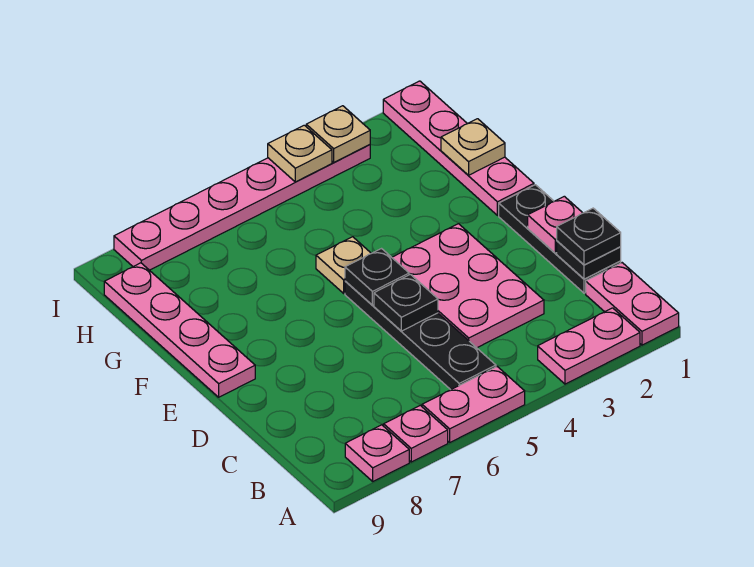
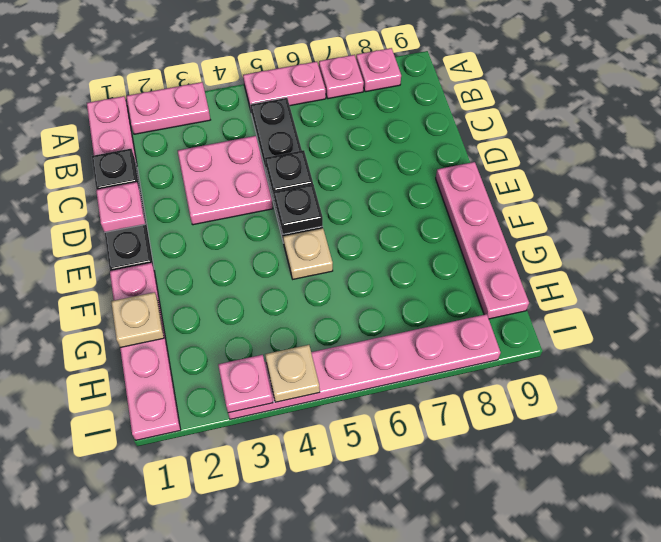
black 1x1 plate [557,208,621,265] -> none
pink 2x3 plate [392,224,544,348] -> pink 2x2 plate [178,136,273,225]
tan 1x1 plate [306,106,370,162] -> pink 1x1 plate [218,355,273,413]

